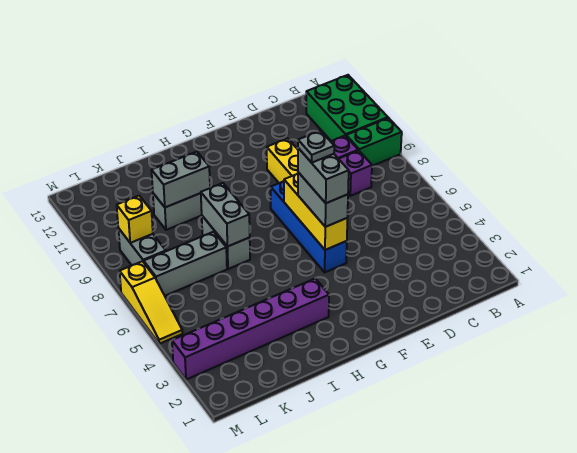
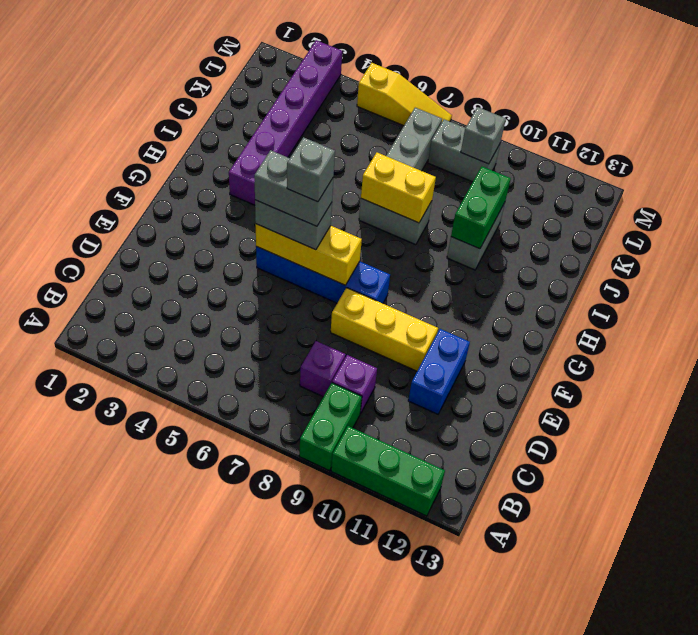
green 2x3 brick [306,75,388,141] -> green 1x3 brick [331,426,445,516]
none -> blue 1x2 brick [408,329,470,414]
grey 1x1 plate [298,131,334,163] -> grey 1x1 brick [287,137,335,202]
grey 1x2 brick [201,183,250,247] -> yellow 1x2 brick [361,153,436,223]
grey 1x2 brick [152,152,210,207] -> green 1x2 brick [451,167,511,249]
yellow 1x1 brick [117,196,153,243] -> grey 1x1 brick [461,107,506,164]
yellow 1x3 slope [120,261,182,344] -> yellow 1x3 slope turned to [357,63,452,126]

